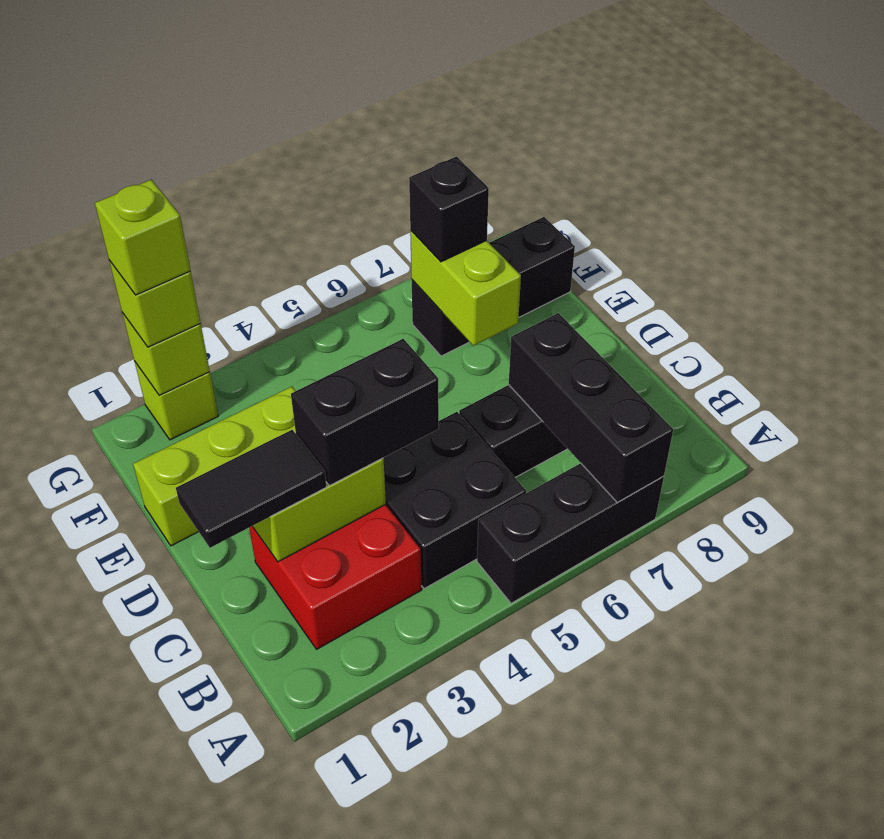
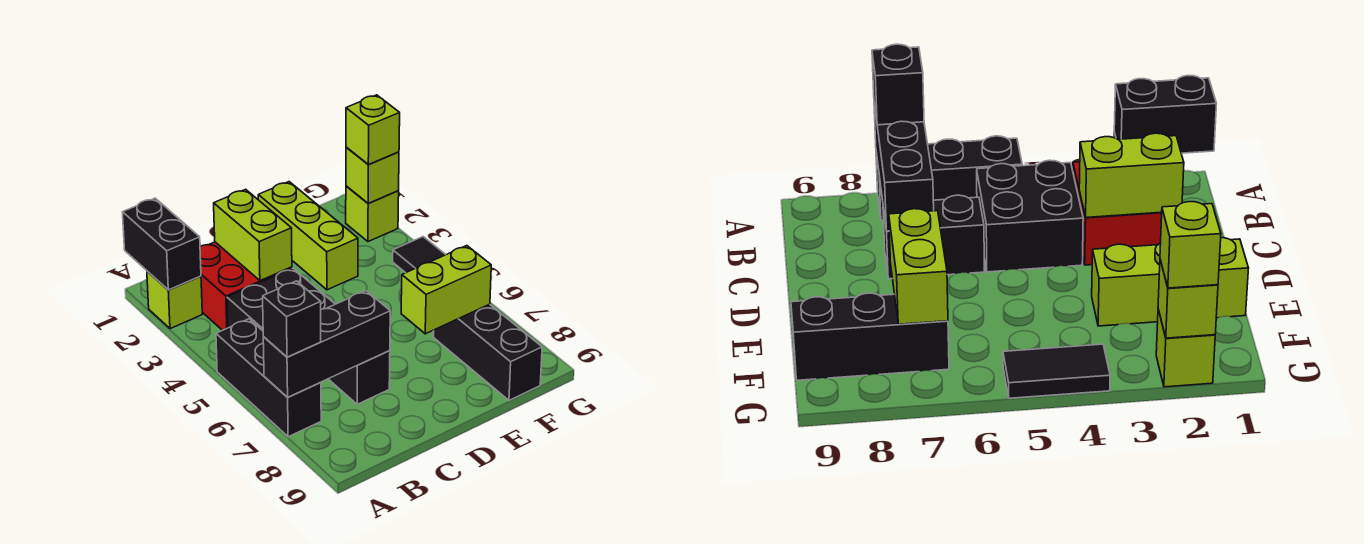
black 1x2 tile [176,430,326,548] -> black 1x2 tile moved to [393,237,446,273]
black 1x2 brick [291,339,439,486] -> black 1x2 brick moved to [123,198,201,290]
black 1x1 brick [409,157,489,262] -> black 1x1 brick moved to [263,281,321,357]
lime 1x1 brick [95,180,191,295] -> lime 1x1 brick moved to [147,271,202,329]

